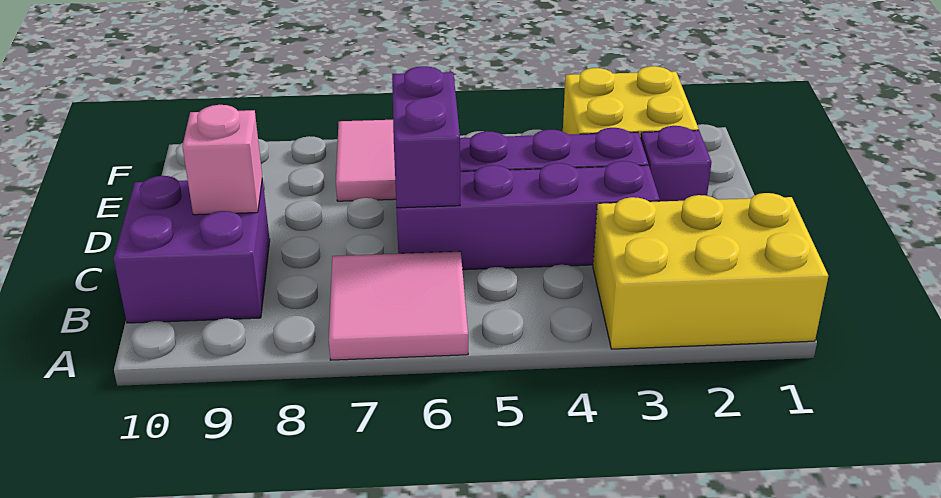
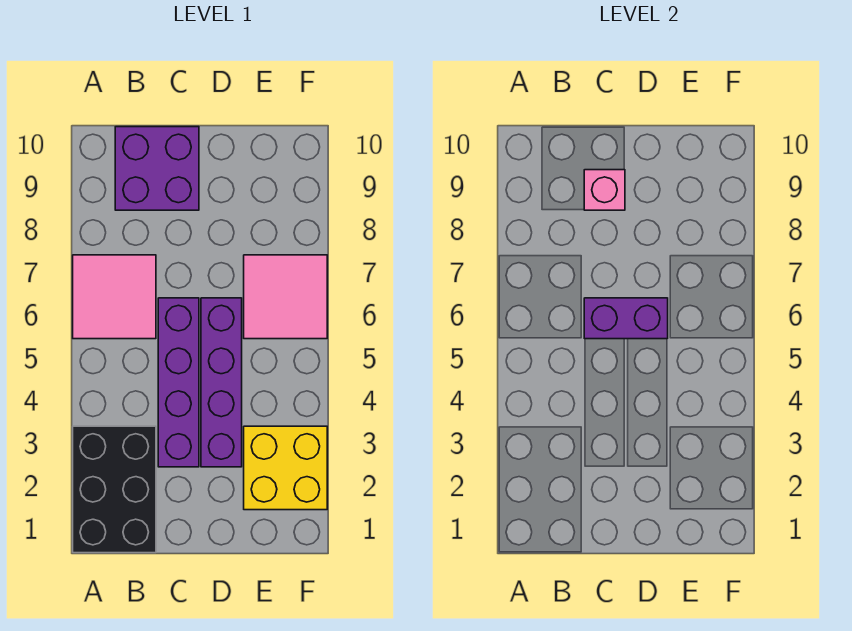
yellow 2x3 brick [593,193,828,349] -> black 2x3 brick [73,426,156,553]
purple 1x1 brick [641,126,712,201] -> none

